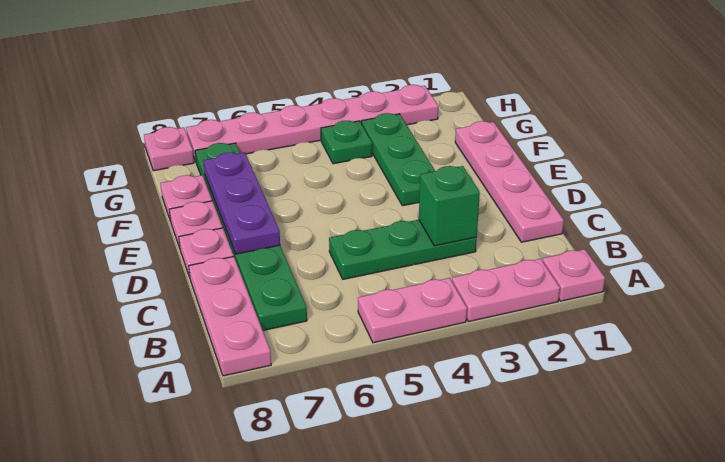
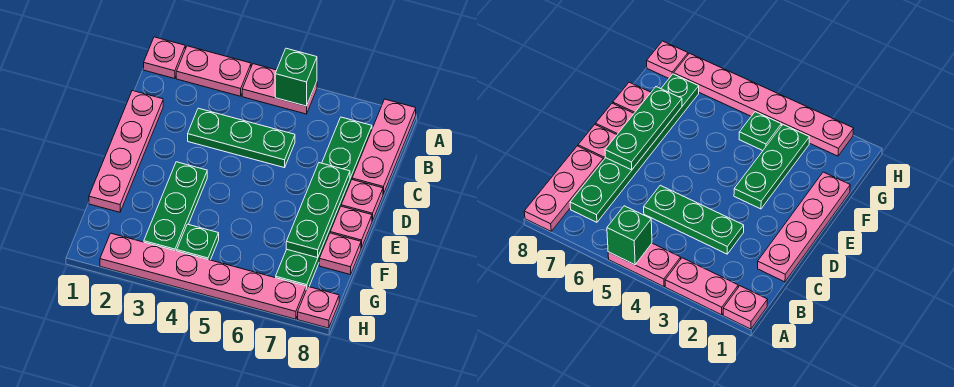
green 1x1 brick [419,166,480,246] -> green 1x1 brick moved to [275,48,317,106]
purple 1x3 plate [203,153,280,254] -> green 1x3 plate [286,163,350,258]

